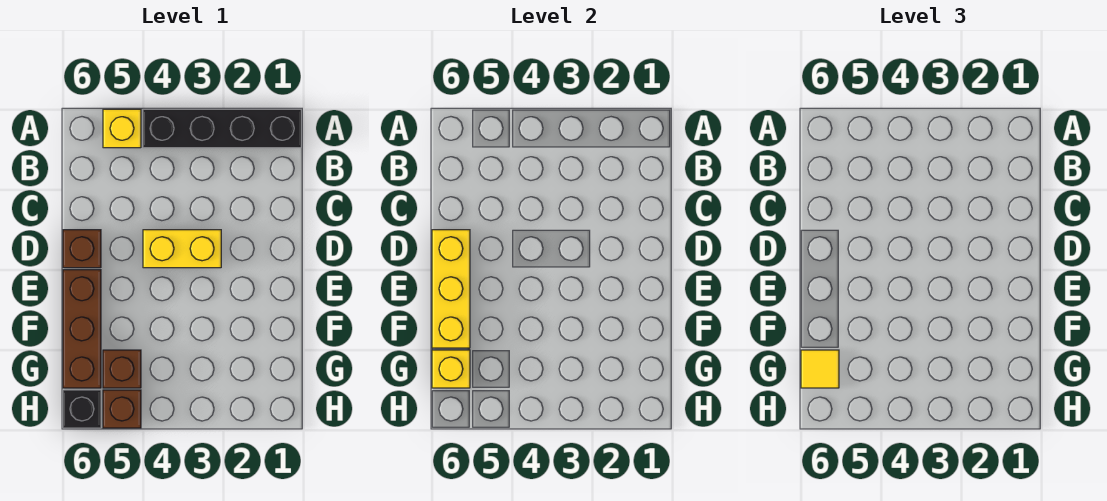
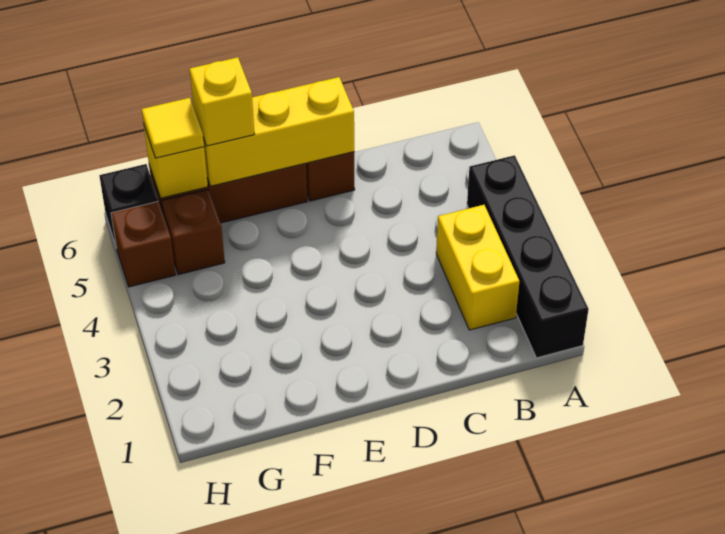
yellow 1x1 brick [103,109,141,148] -> yellow 1x1 brick moved to [190,57,254,146]
yellow 1x2 brick [143,230,221,268] -> yellow 1x2 brick moved to [436,205,520,330]

